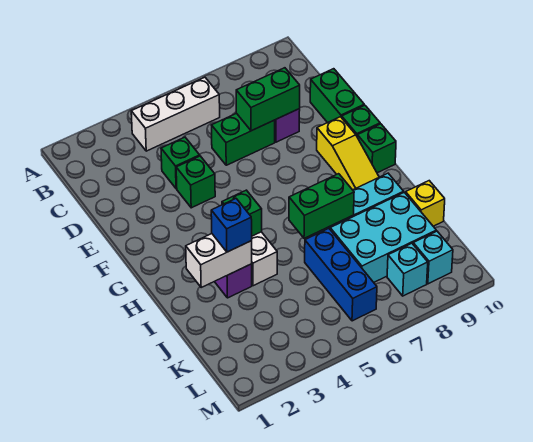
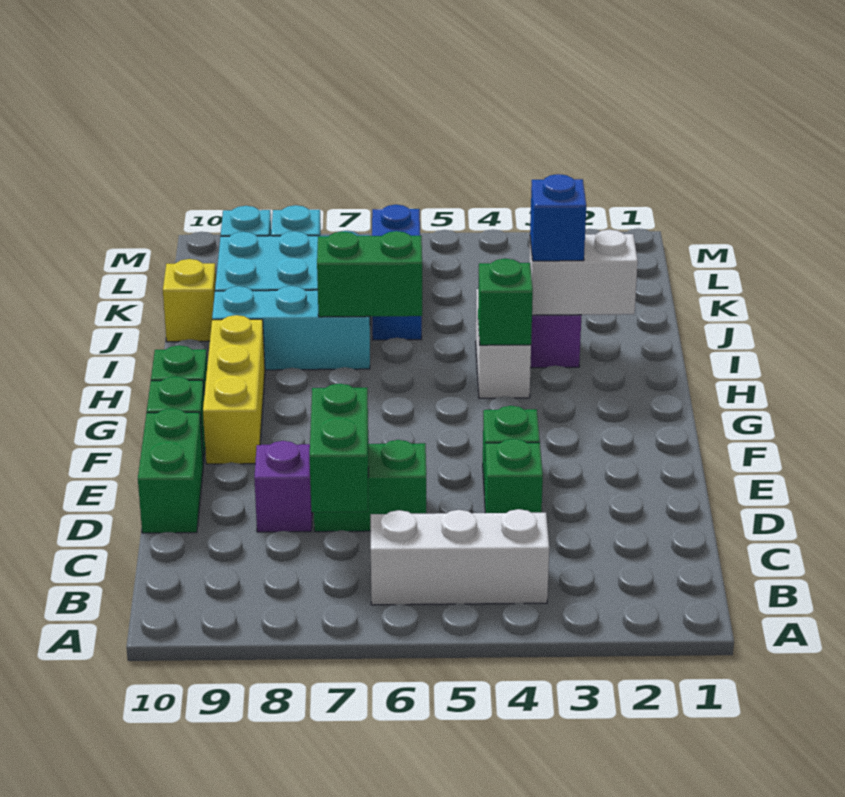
green 1x2 brick [236,68,300,131] -> green 1x2 brick turned to [310,384,368,512]
yellow 1x3 slope [317,117,379,190] -> yellow 1x3 brick [203,315,265,464]

